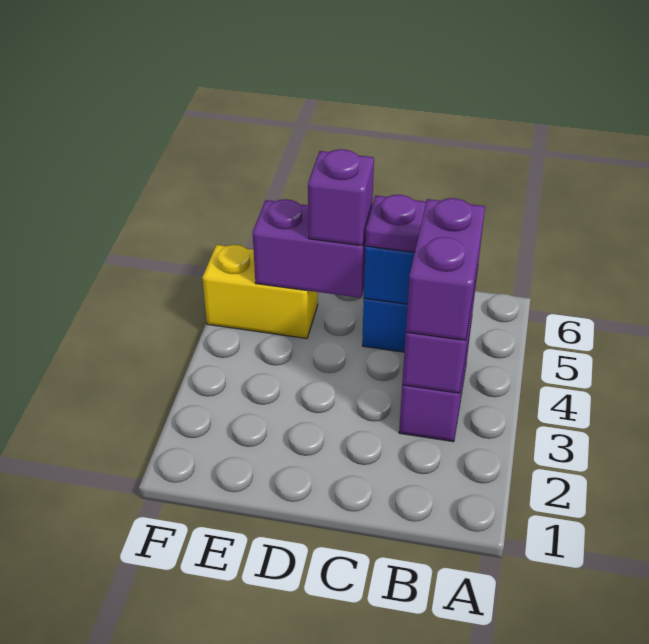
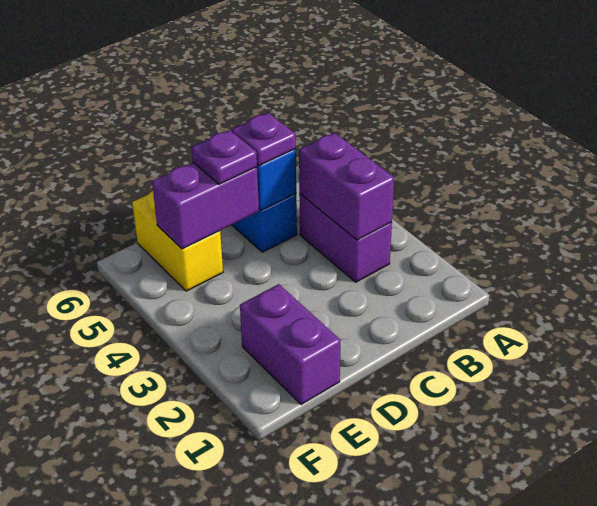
purple 1x2 brick [406,198,485,340] -> purple 1x2 brick moved to [240,284,341,405]
purple 1x1 brick [308,149,374,246] -> purple 1x1 plate [192,130,257,184]
yellow 1x2 brick [202,245,318,338] -> yellow 1x2 brick turned to [132,191,223,291]

